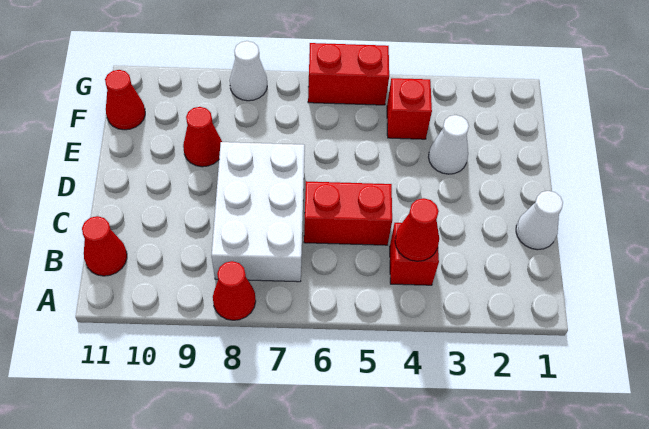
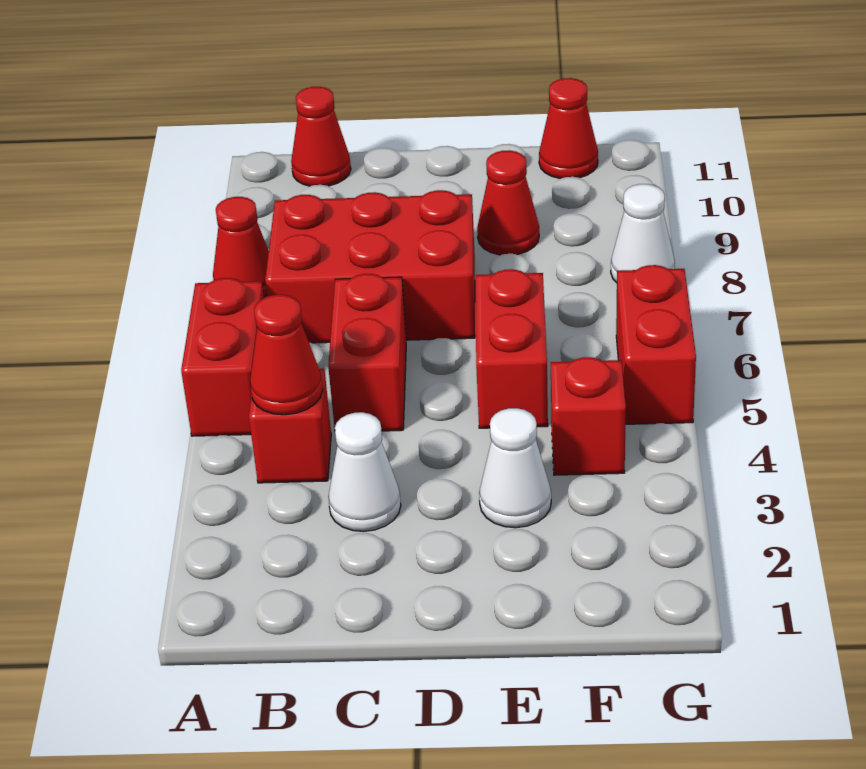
none -> red 1x2 brick [181,278,264,436]
white 2x3 brick [211,142,305,282] -> red 2x3 brick [265,190,475,343]
white 1x1 cone [516,191,563,250] -> white 1x1 cone moved to [328,412,401,532]
none -> red 1x2 brick [476,269,548,428]

